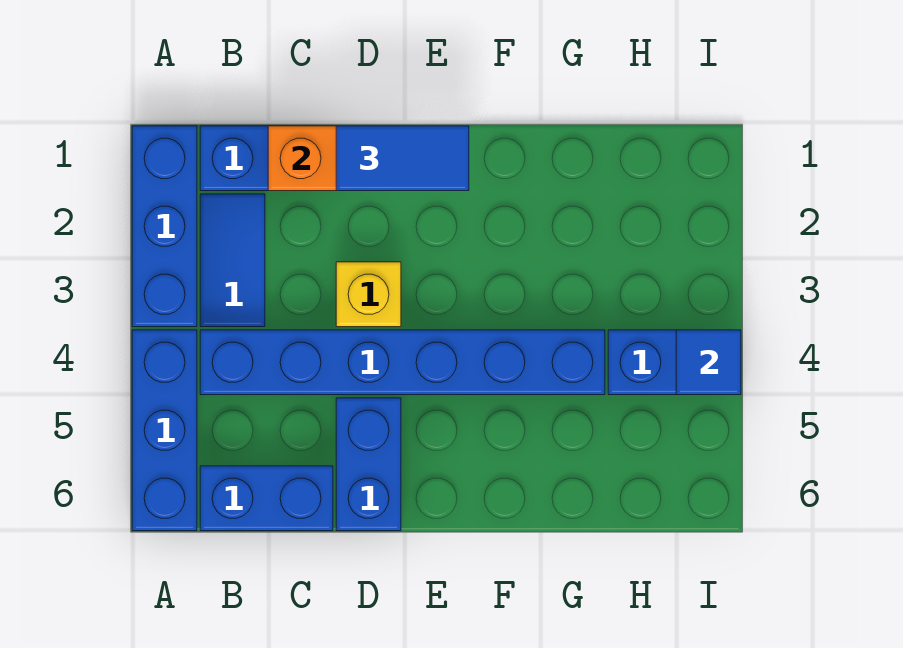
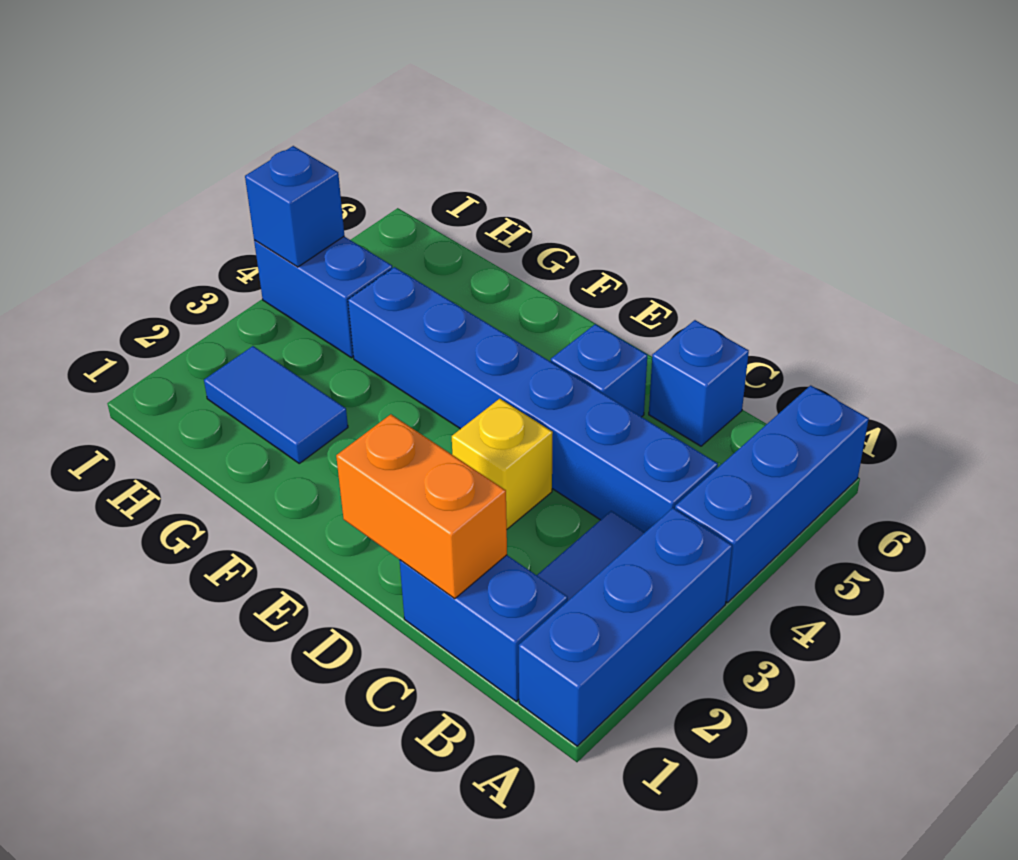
blue 1x2 brick [200,466,333,531] -> blue 1x1 brick [649,320,749,446]
blue 1x2 tile [336,126,469,191] -> blue 1x2 tile moved to [204,346,348,463]
blue 1x2 brick [336,398,401,531] -> blue 1x1 brick [550,324,647,417]
blue 1x1 tile [676,330,741,395] -> blue 1x1 brick [245,146,344,267]

